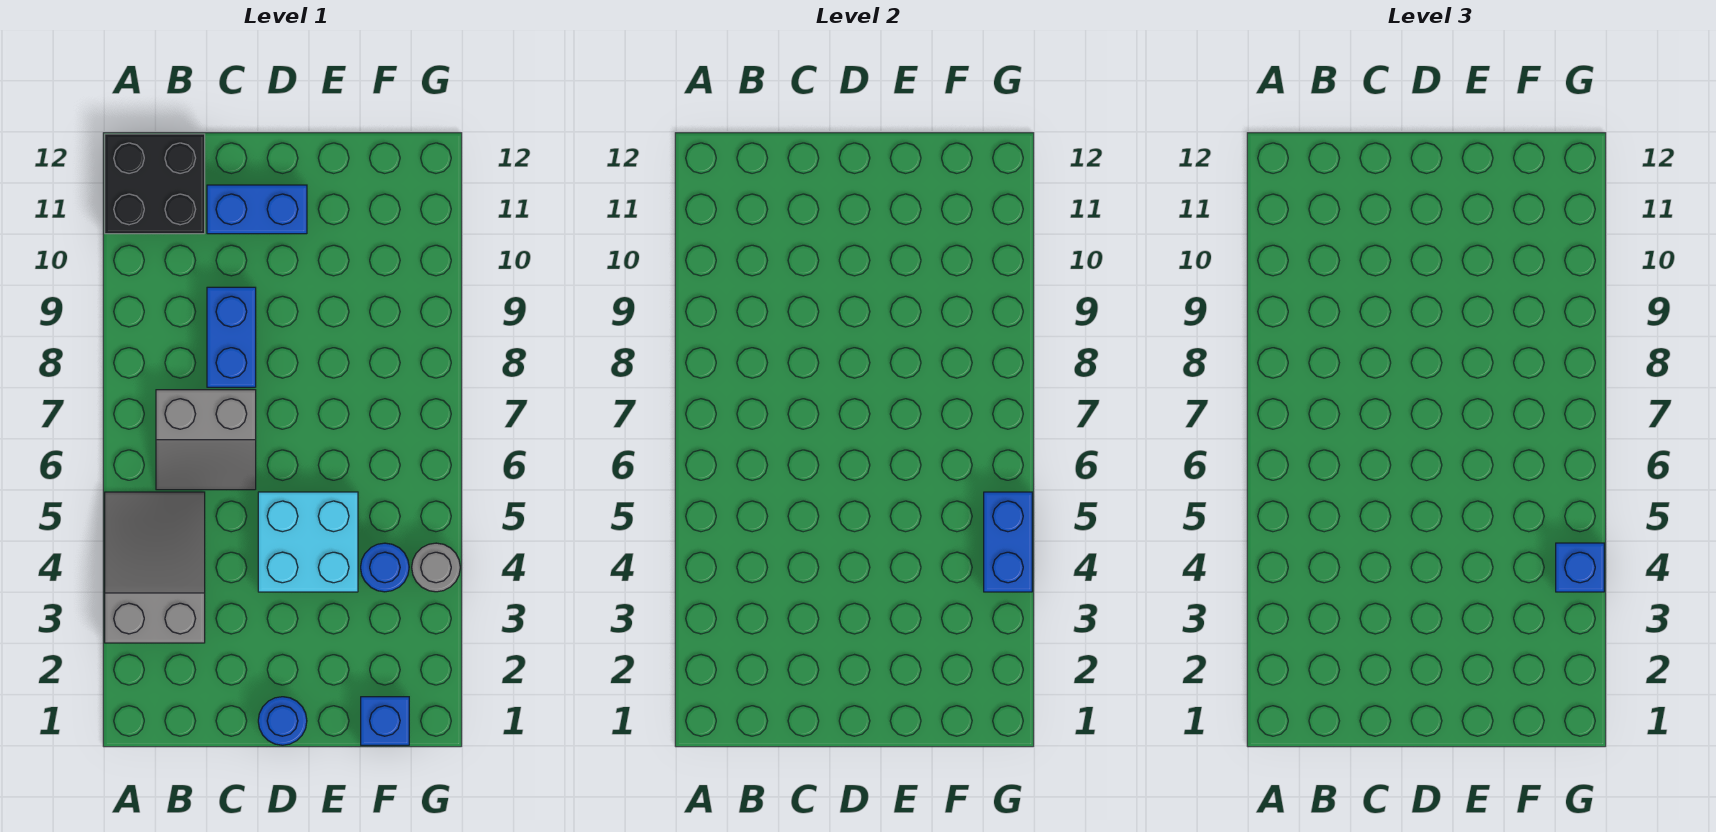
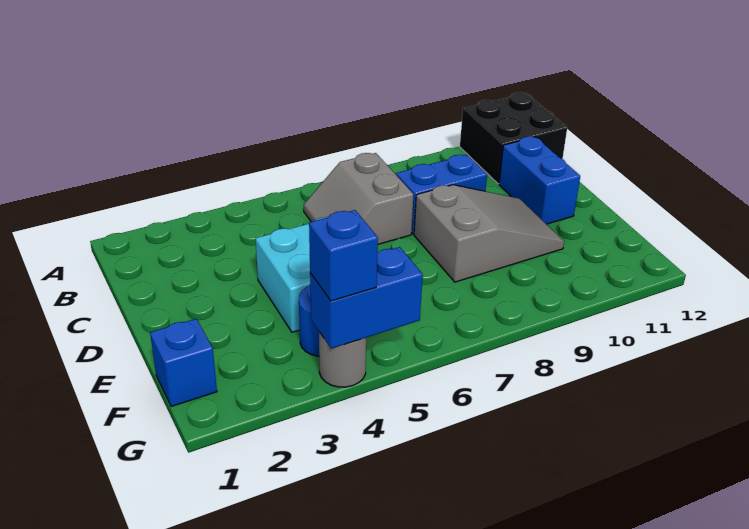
grey 2x3 slope [105,492,205,643] -> grey 2x3 slope moved to [414,185,564,282]
blue 1x1 round brick [258,697,307,745] -> none

